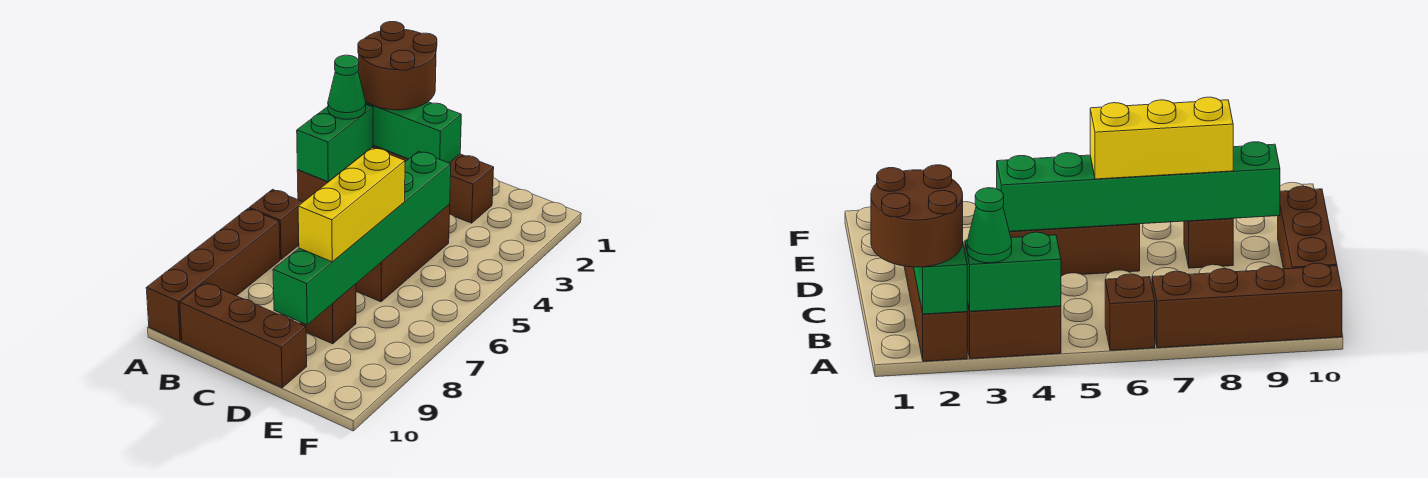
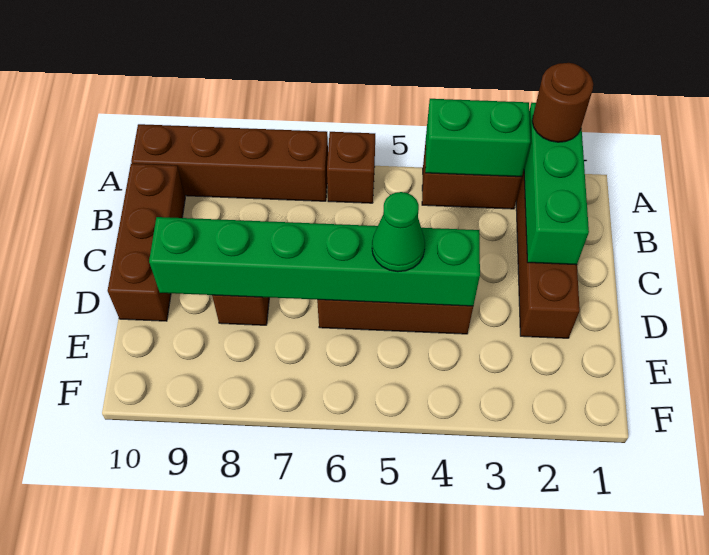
brown 2x2 round brick [358,22,437,110] -> brown 1x1 round brick [532,63,593,142]
green 1x1 cone [328,55,366,119] -> green 1x1 cone moved to [372,192,425,272]
yellow 1x3 brick [298,148,405,262] -> none

